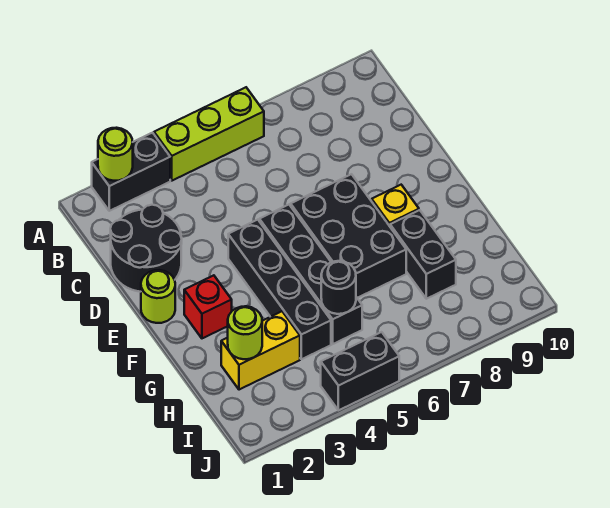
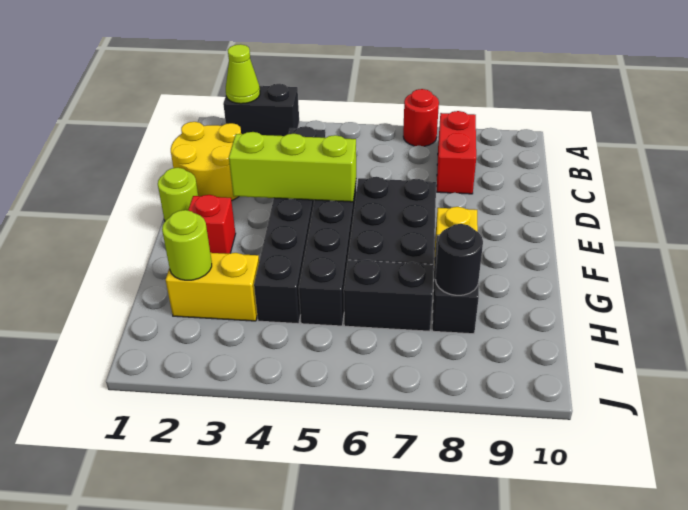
lime 1x1 round brick [98,128,133,181] -> lime 1x1 cone [226,44,260,104]
lime 1x3 brick [154,87,264,181] -> lime 1x3 brick moved to [229,132,356,202]
none -> red 1x1 round brick [403,89,439,146]
none -> red 1x2 brick [437,111,476,194]
black 2x2 round brick [110,205,182,292] -> yellow 2x2 round brick [171,122,241,201]
black 1x4 brick [228,220,331,359] -> black 1x6 brick [254,126,325,324]
black 1x1 round brick [321,261,356,314] -> black 1x1 round brick moved to [435,224,483,295]
black 1x2 brick [321,332,399,410] -> black 1x2 brick moved to [344,260,434,331]

